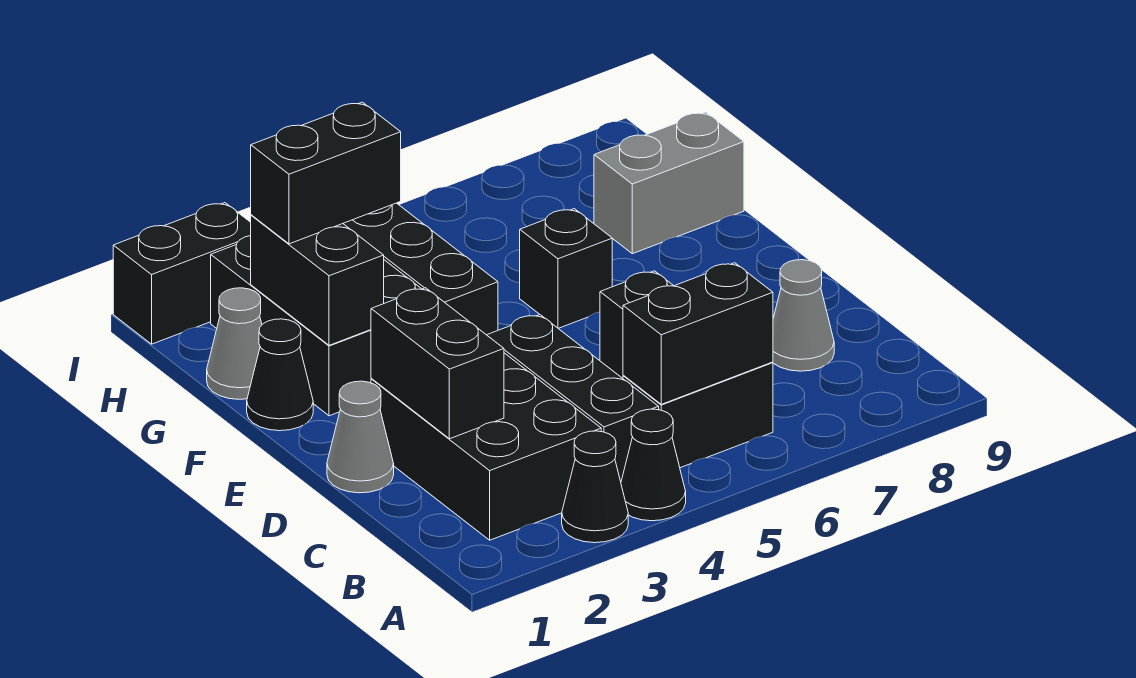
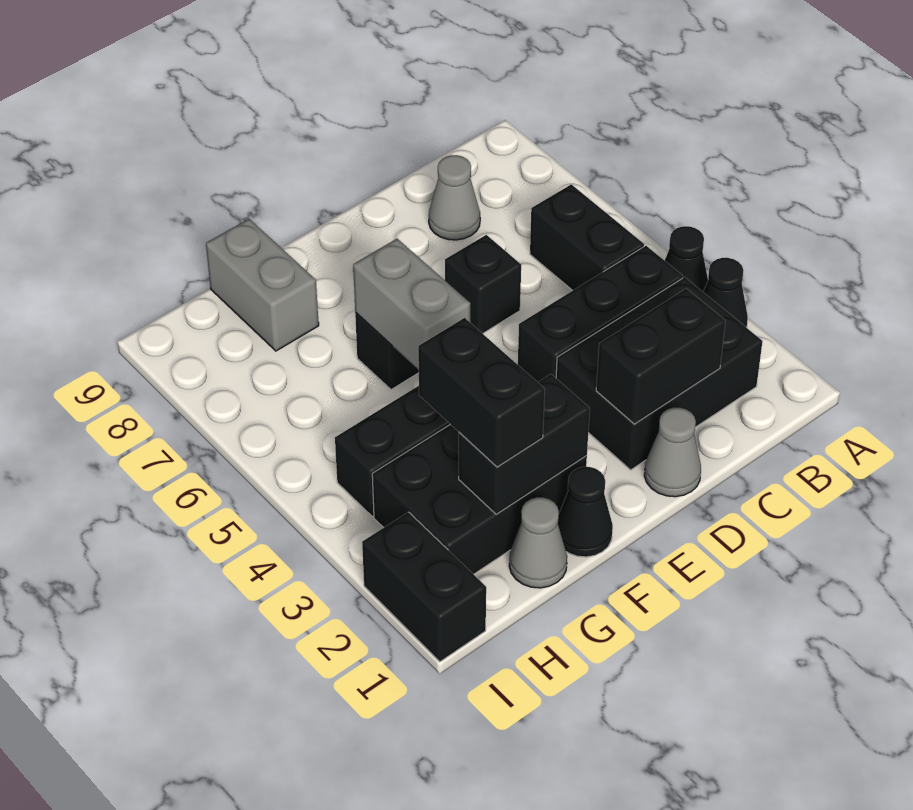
black 1x2 brick [623,263,773,404] -> none
none -> grey 1x2 brick [353,239,470,370]

